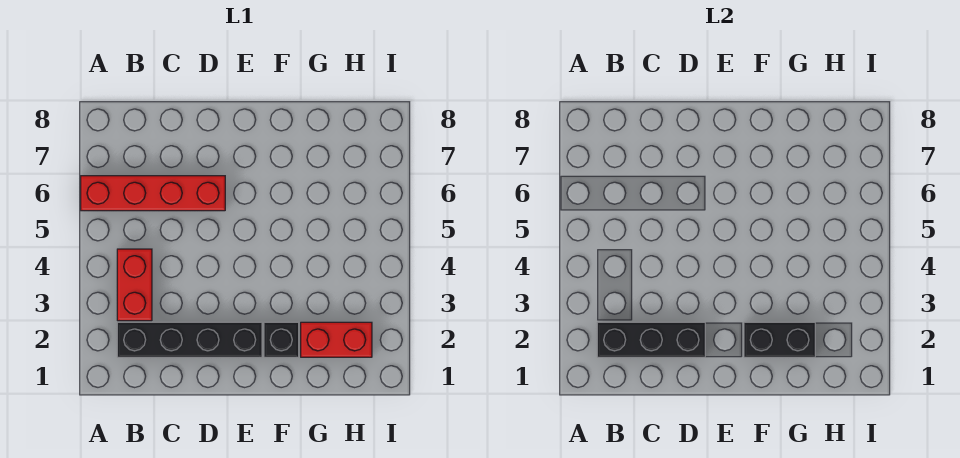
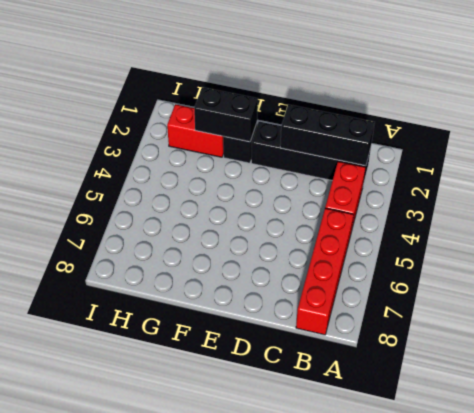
red 1x4 brick [81,176,225,211] -> red 1x4 brick turned to [296,208,354,335]

